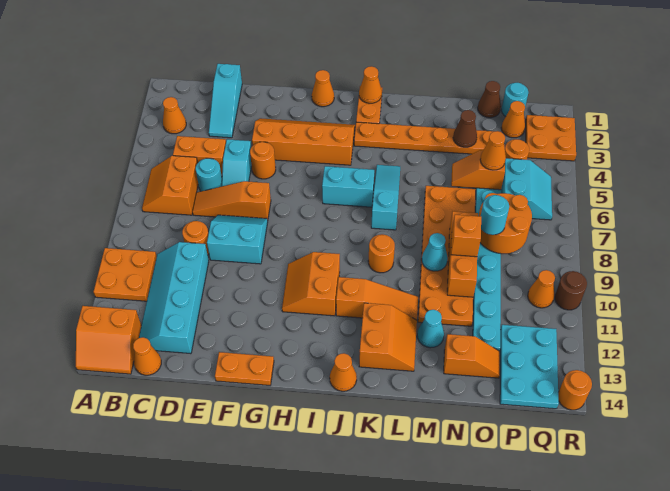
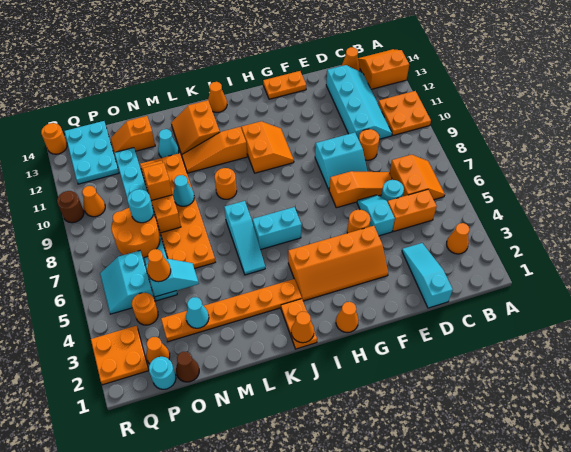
brown 1x1 cone [453,110,477,147] -> cyan 1x1 cone [186,297,209,328]
orange 1x2 slope [451,150,505,190] -> cyan 1x2 slope [146,259,199,297]

